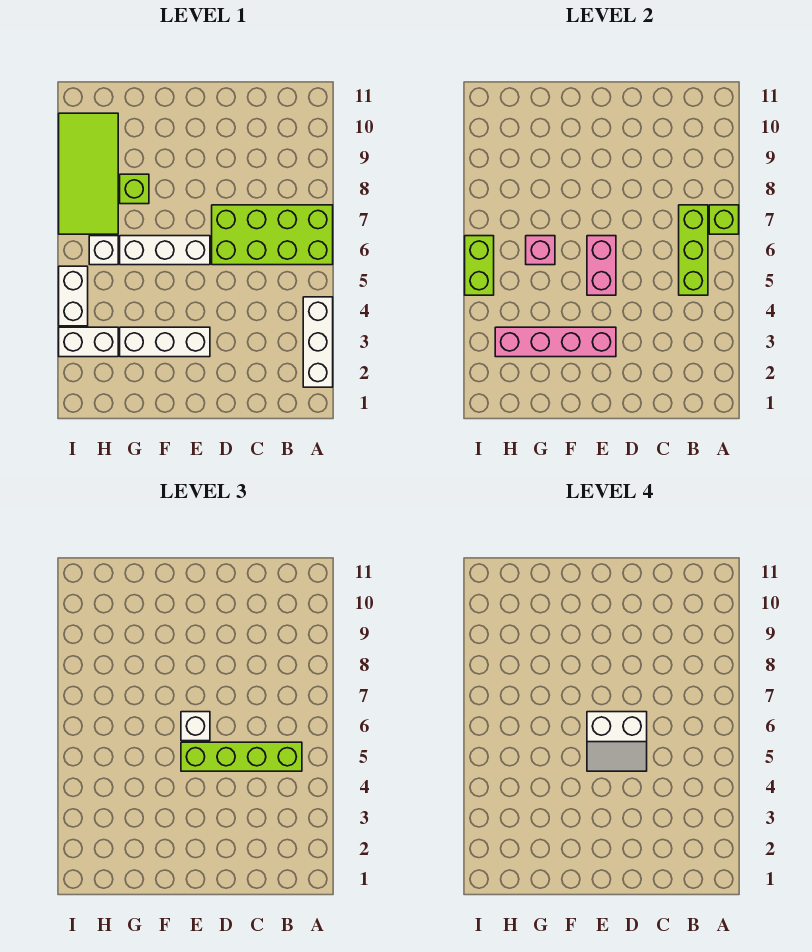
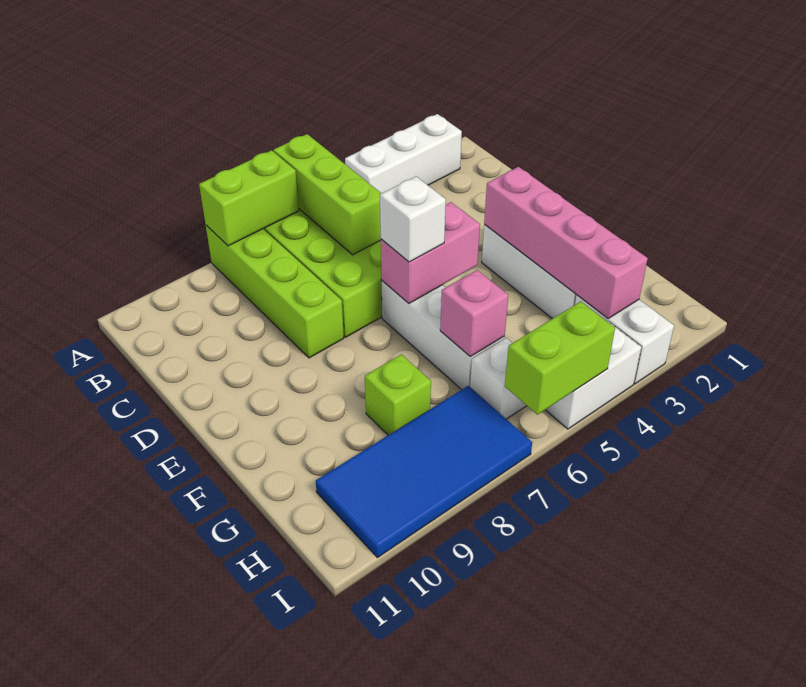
lime 1x1 brick [709,205,739,234] -> lime 1x2 brick [199,150,299,246]
lime 1x3 brick [679,205,708,295] -> lime 1x3 brick turned to [274,134,381,255]
lime 1x4 brick [181,742,302,771] -> lime 1x4 brick moved to [206,225,344,358]
white 2x2 slope [587,712,647,771] -> none
lime 2x4 tile [59,113,118,234] -> blue 2x4 tile [316,386,532,558]

